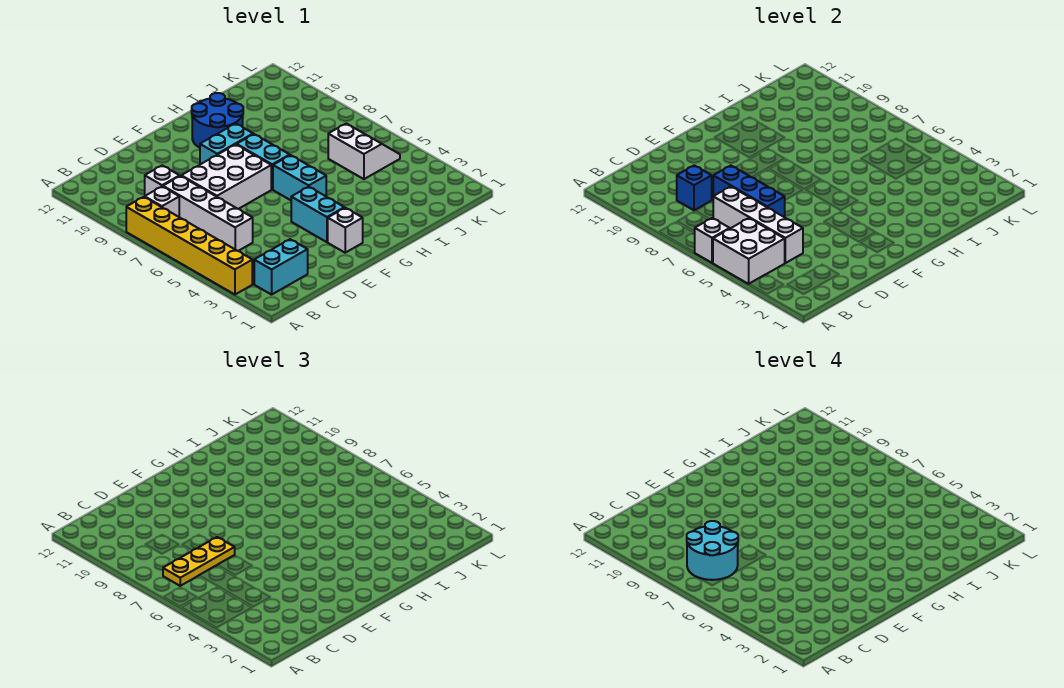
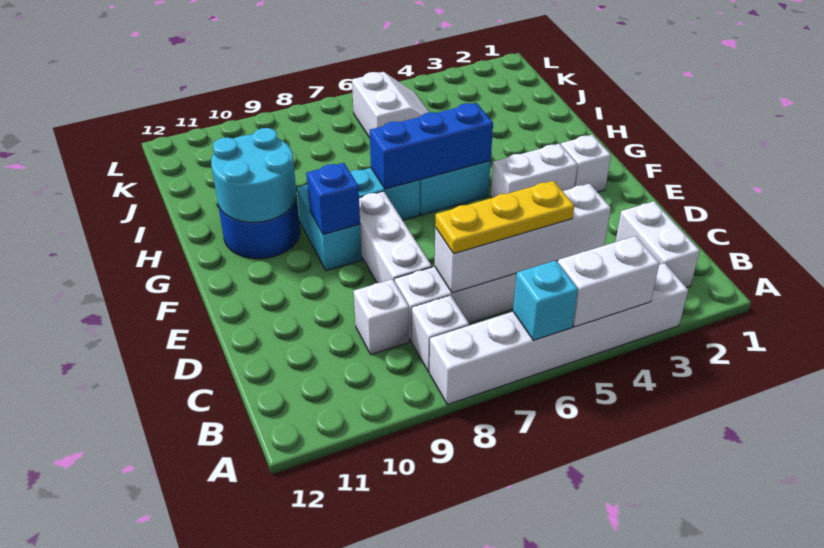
yellow 1x6 brick [126,197,252,294] -> white 1x6 brick [430,263,688,405]
white 2x2 brick [713,218,785,284] -> white 1x2 brick [558,236,659,327]
white 1x1 brick [694,218,730,263] -> cyan 1x1 brick [513,261,578,340]
cyan 1x2 brick [254,239,308,295] -> white 1x2 brick [616,201,700,288]
yellow 1x3 plate [163,537,235,586] -> yellow 1x3 plate turned to [435,181,574,254]
cyan 2x2 round brick [687,521,738,580] -> cyan 2x2 round brick moved to [211,128,297,222]
blue 1x1 brick [677,165,712,210] -> blue 1x1 brick moved to [306,163,360,235]
blue 1x3 brick [713,166,785,217] -> blue 1x3 brick moved to [370,103,493,189]
white 2x3 brick [182,144,271,209] -> white 1x3 brick [359,191,432,283]
cyan 1x2 brick [291,187,344,242] -> white 1x2 brick [491,144,577,198]
white 2x2 slope [328,123,400,179] -> white 2x2 slope turned to [352,72,430,138]

